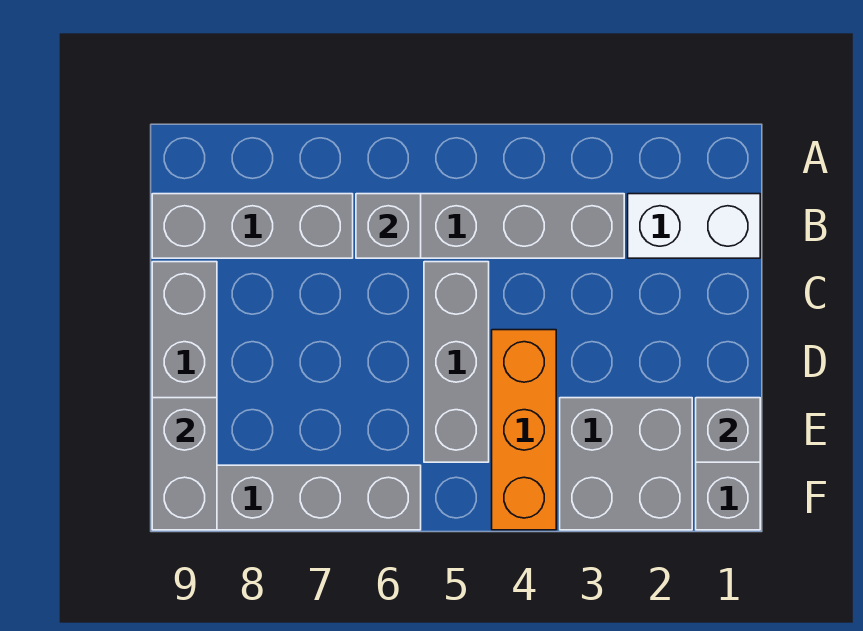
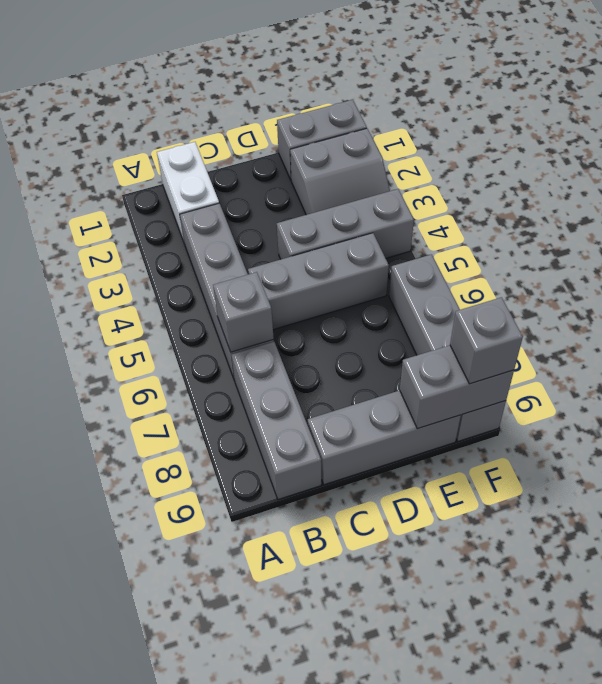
orange 1x3 brick [492,330,556,530] -> grey 1x3 brick [277,189,414,259]
grey 1x1 brick [696,398,760,462] -> grey 1x1 brick moved to [450,297,523,384]
grey 2x2 brick [560,398,692,530] -> grey 2x2 slope [290,128,390,215]

